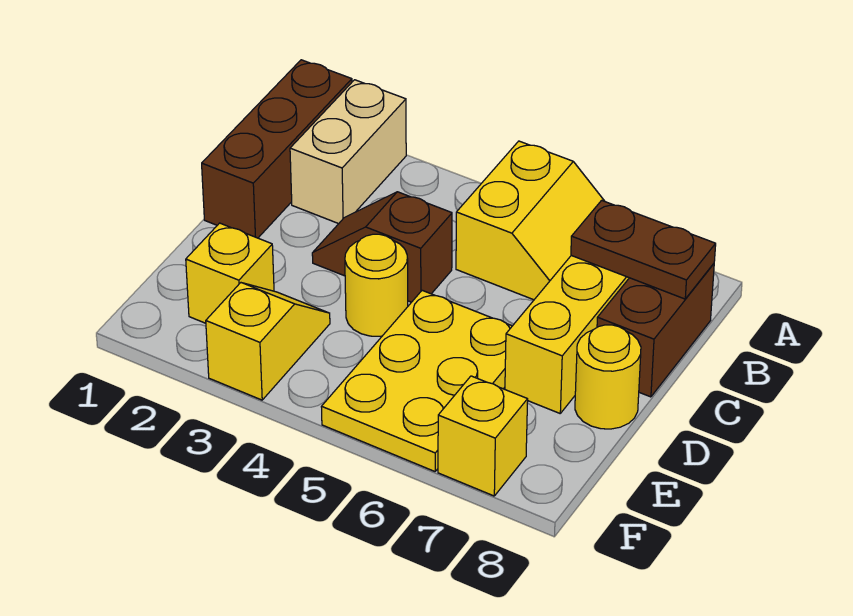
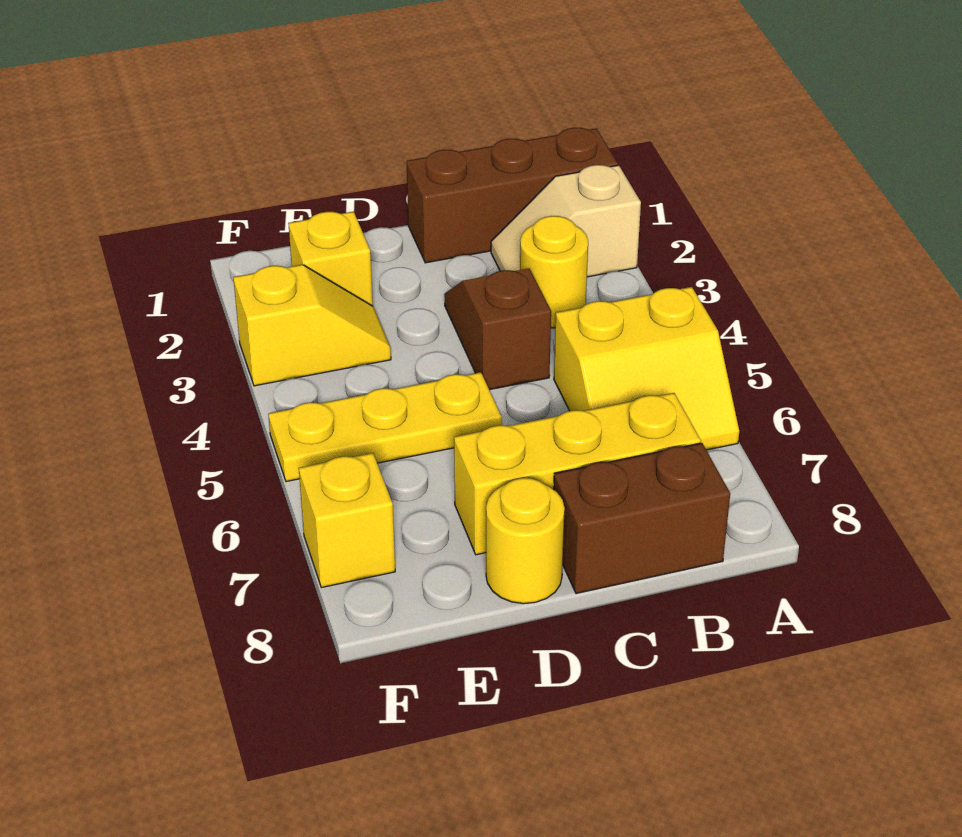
tan 1x2 brick [290,80,406,224] -> tan 1x2 slope [491,165,641,277]
brown 1x2 plate [571,200,716,299] -> none
yellow 1x1 round brick [345,234,408,336] -> yellow 1x1 round brick moved to [520,216,588,328]
yellow 2x3 plate [321,290,512,471] -> yellow 1x3 plate [268,372,502,482]

